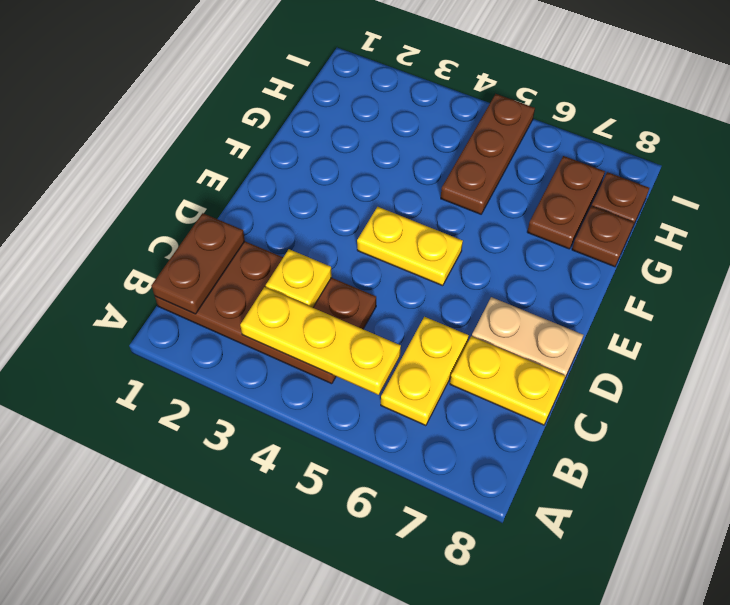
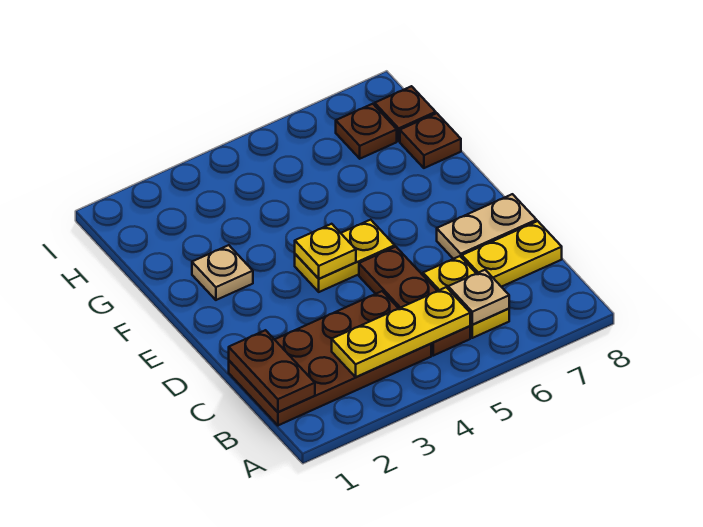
none -> tan 1x1 plate [448,270,509,325]
yellow 1x1 plate [266,249,332,308] -> yellow 1x1 plate moved to [295,224,356,279]
none -> tan 1x1 plate [192,245,253,300]
brown 1x3 plate [441,94,535,214] -> brown 1x3 plate moved to [359,247,470,356]
brown 1x2 plate [527,156,605,249] -> brown 1x1 plate [336,104,397,159]

